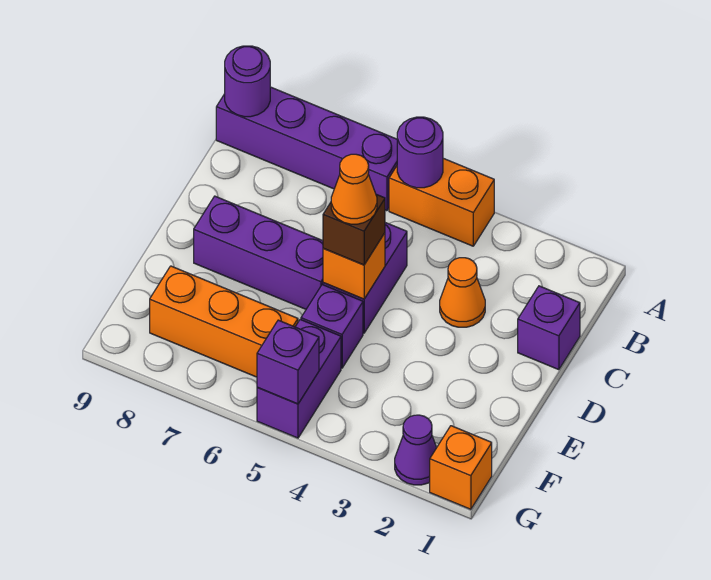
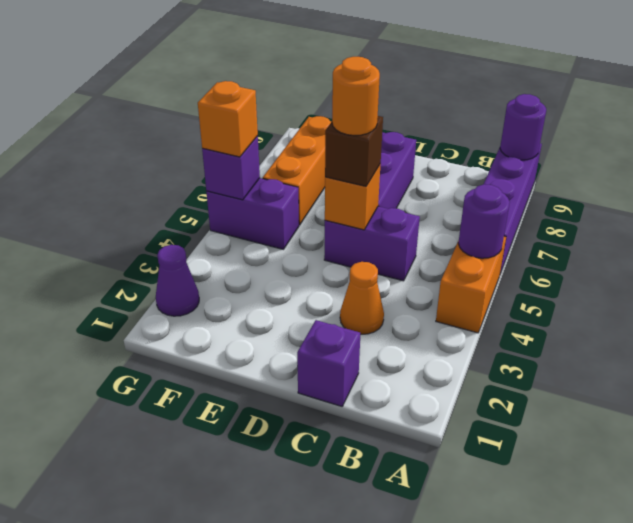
orange 1x1 cone [331,154,377,224] -> orange 1x1 round brick [332,57,380,135]
purple 1x1 brick [301,285,363,368] -> none
orange 1x1 brick [430,426,492,509] -> orange 1x1 brick moved to [198,81,258,157]

